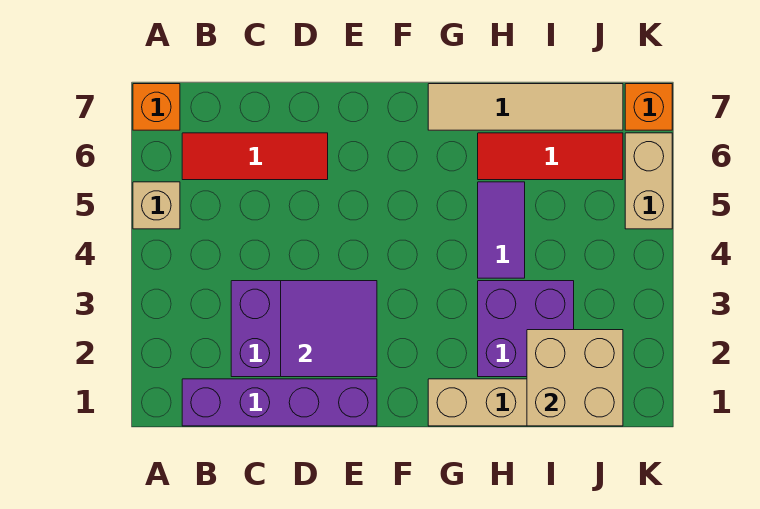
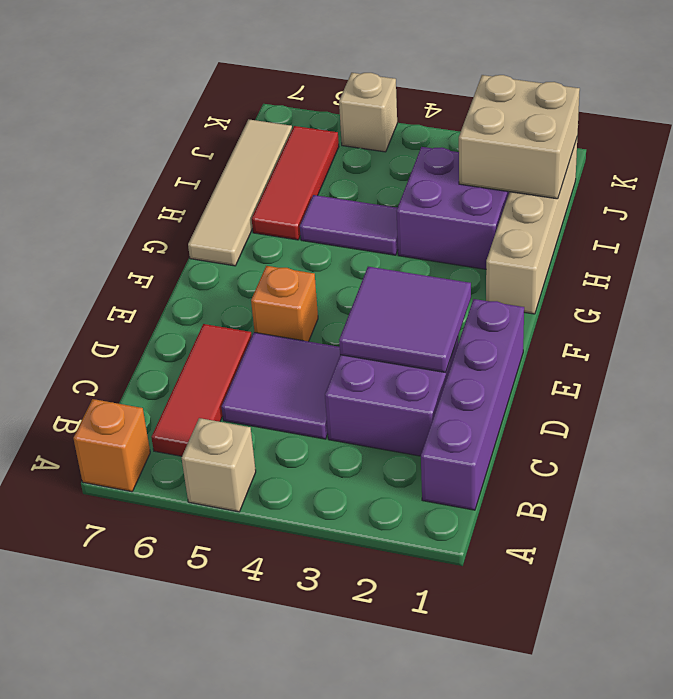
none -> purple 2x2 tile [222,332,340,439]
tan 1x2 brick [625,133,672,229] -> tan 1x1 brick [339,73,397,152]
orange 1x1 brick [625,84,672,130] -> orange 1x1 brick moved to [251,266,318,342]

